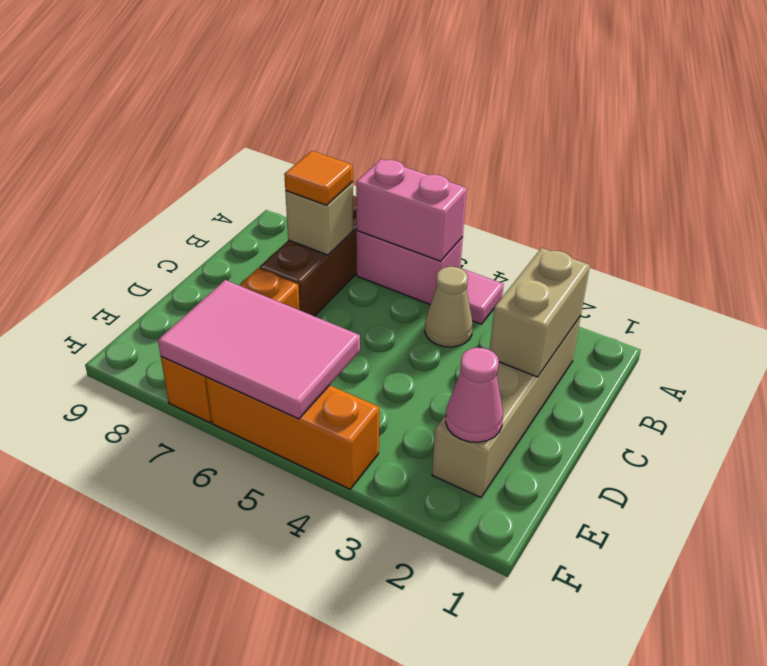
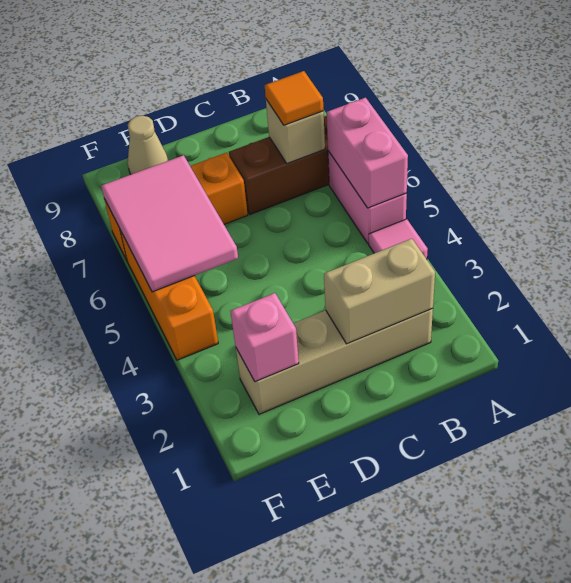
tan 1x1 cone [425,267,473,347] -> tan 1x1 cone moved to [128,116,168,174]
pink 1x1 cone [446,348,503,442] -> pink 1x1 brick [230,293,299,382]

